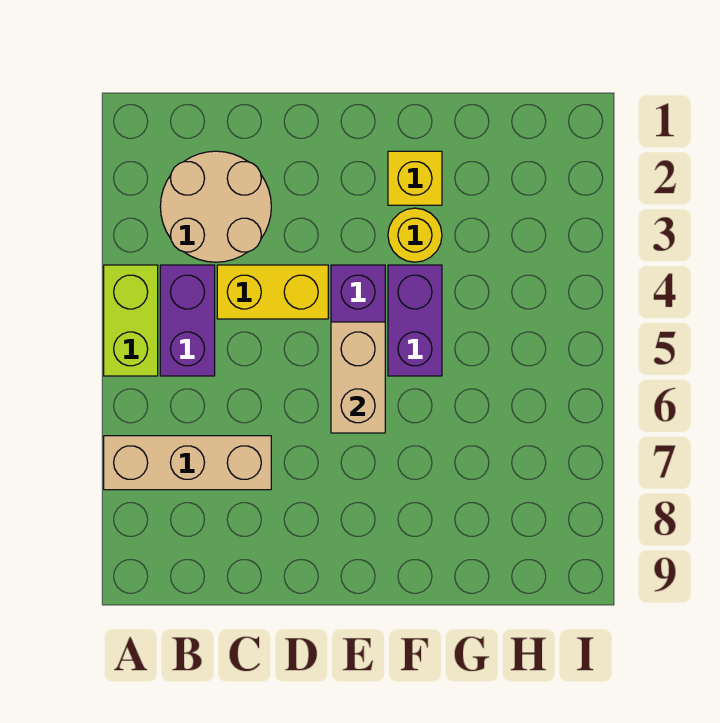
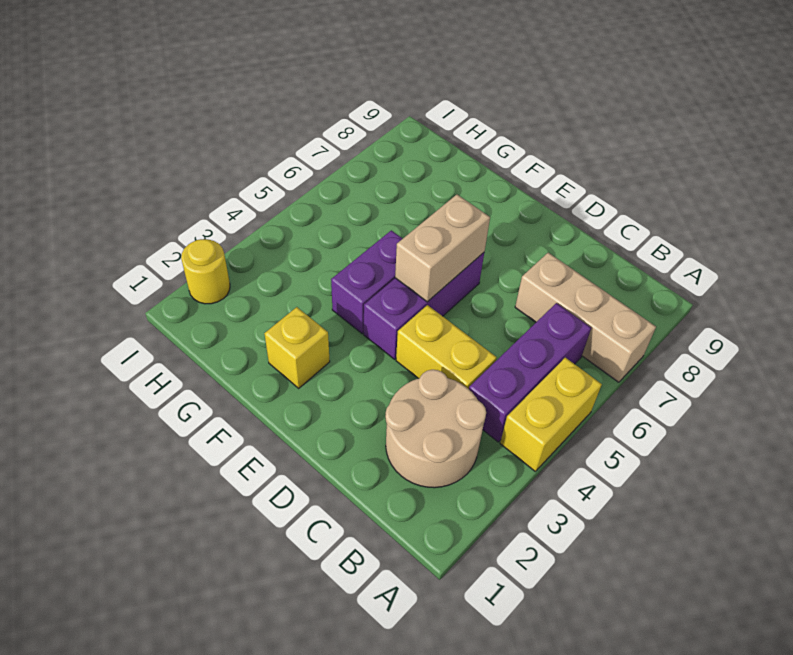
lime 1x2 brick [104,265,158,376] -> yellow 1x2 brick [500,358,602,471]
purple 1x2 brick [160,265,215,376] -> purple 1x3 brick [469,303,591,442]
yellow 1x1 round brick [388,208,442,262] -> yellow 1x1 round brick moved to [181,239,230,304]

